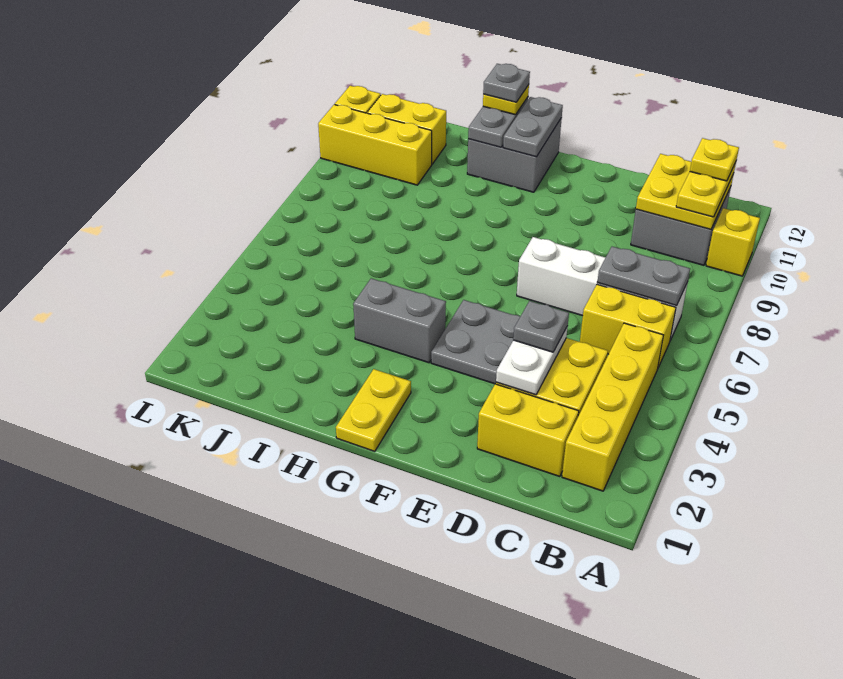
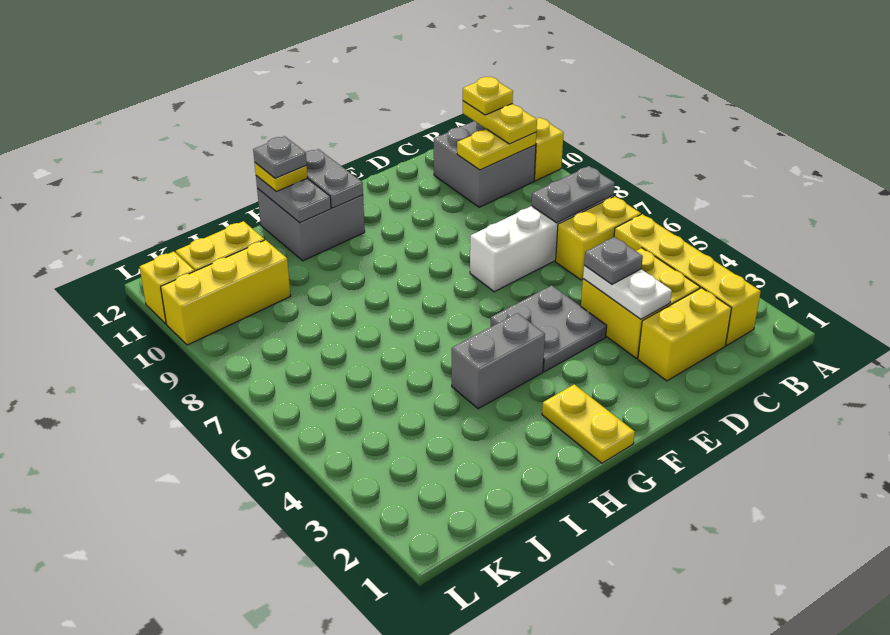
yellow 2x2 plate [636,154,734,229] -> yellow 1x2 plate [457,129,536,170]

